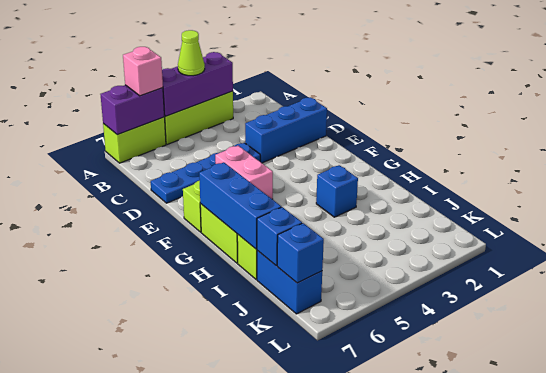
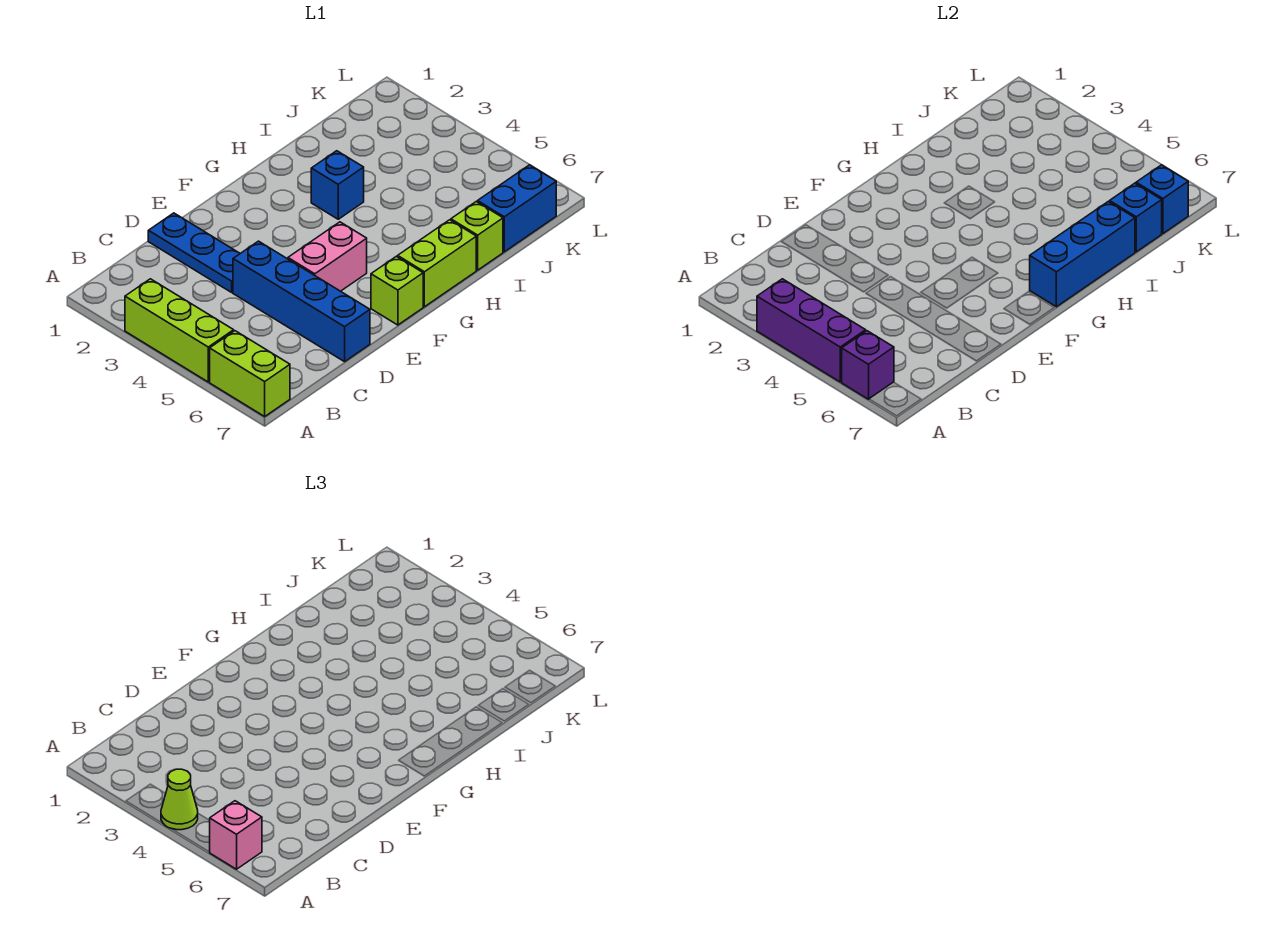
purple 1x2 brick [100,85,164,135] -> purple 1x1 brick [842,331,894,399]
blue 1x3 brick [245,98,327,163] -> blue 1x3 plate [148,213,240,292]
blue 1x4 plate [151,143,260,203] -> blue 1x4 brick [233,241,370,362]

